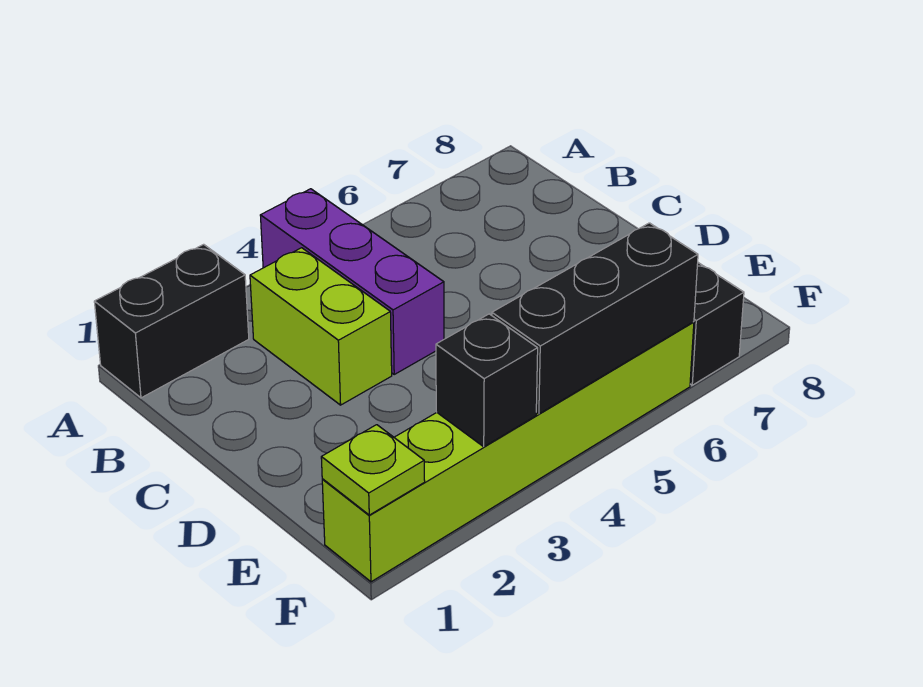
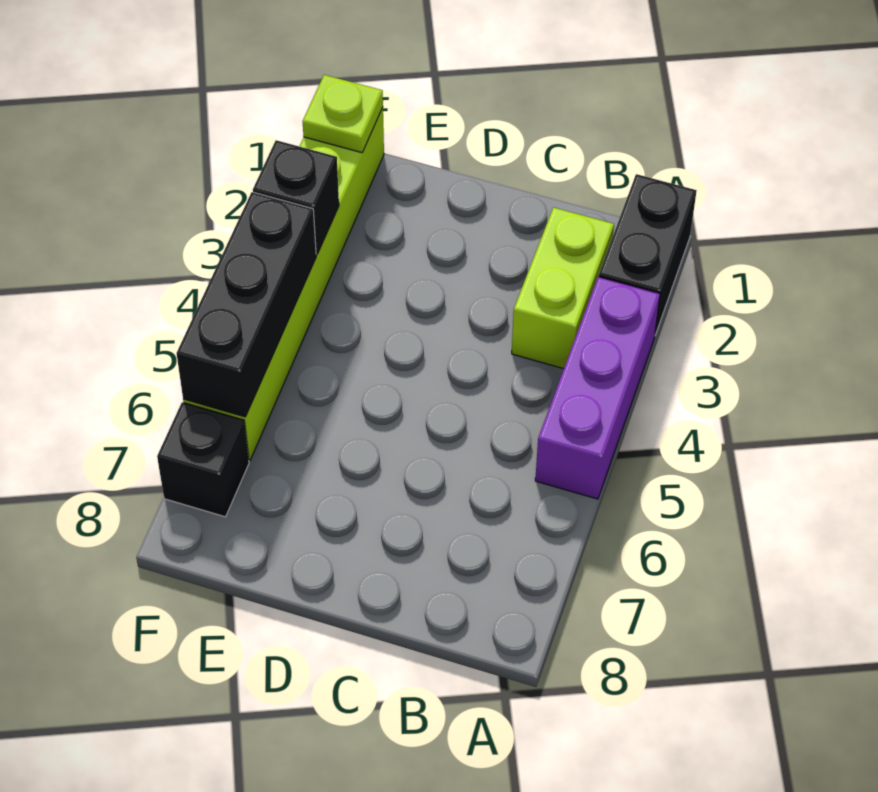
purple 1x3 brick [260,189,444,374] -> purple 1x3 brick turned to [535,277,660,499]
lime 1x2 brick [250,248,392,405] -> lime 1x2 brick turned to [512,207,614,369]

